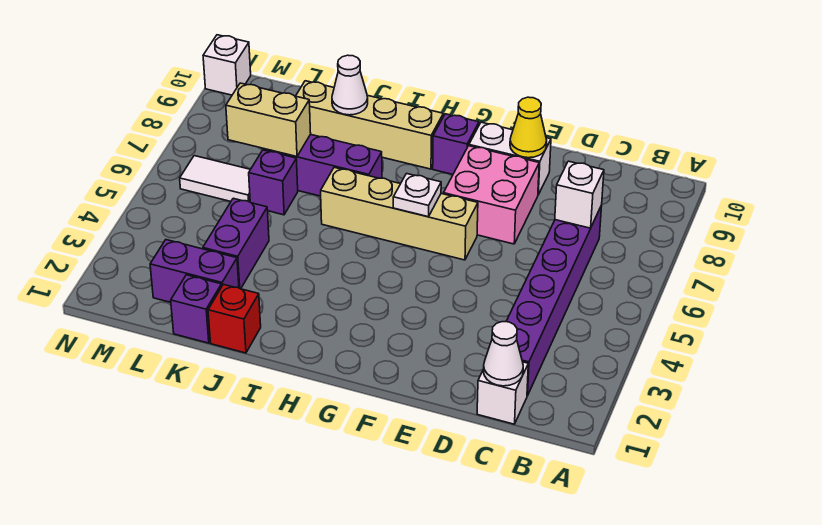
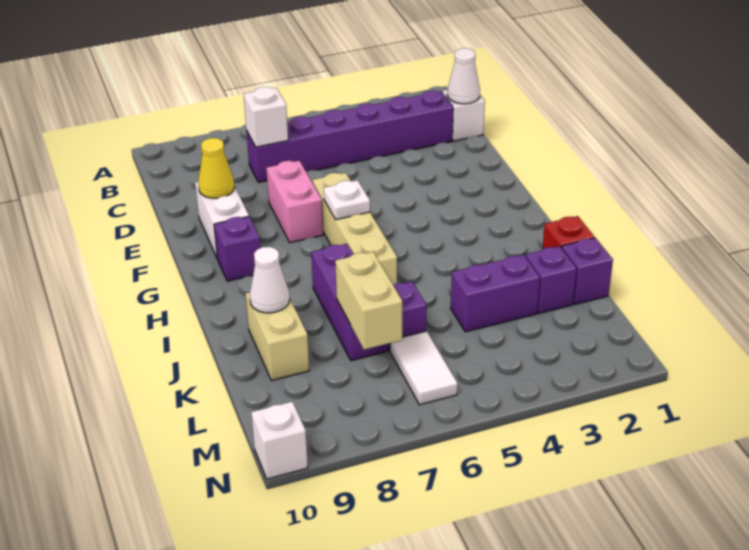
pink 2x2 brick [443,146,539,244] -> pink 1x2 brick [266,161,323,243]
tan 1x4 brick [296,81,443,169] -> tan 1x2 brick [246,292,309,381]
purple 1x2 brick [150,240,239,302] -> purple 1x1 brick [525,246,577,313]

